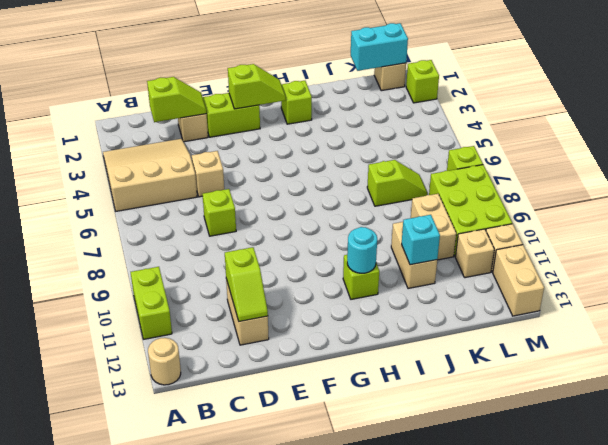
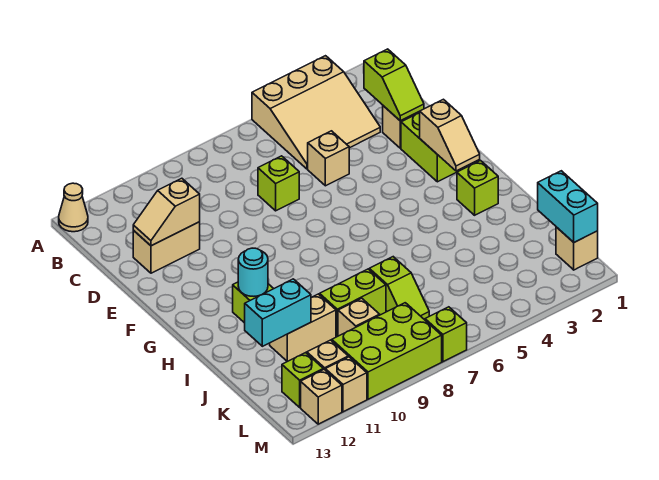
tan 3x3 slope [103,139,197,211] -> tan 3x3 slope turned to [252,56,380,169]
lime 1x2 brick [131,267,172,339] -> lime 1x2 brick moved to [320,269,386,336]
tan 1x1 round brick [148,338,181,385] -> tan 1x1 cone [59,183,88,232]
lime 1x2 slope [225,247,268,322] -> tan 1x2 slope [133,178,200,246]
lime 1x2 slope [228,64,286,109] -> tan 1x2 slope [420,99,480,171]
cyan 1x1 brick [402,215,440,265] -> cyan 1x2 brick [245,279,311,346]
tan 1x2 brick [411,194,456,260] -> tan 1x1 brick [338,298,380,336]
lime 1x1 brick [406,60,439,103] -> lime 1x1 brick moved to [282,353,323,407]
tan 1x2 brick [493,245,544,316] -> tan 1x1 brick [301,369,342,424]

